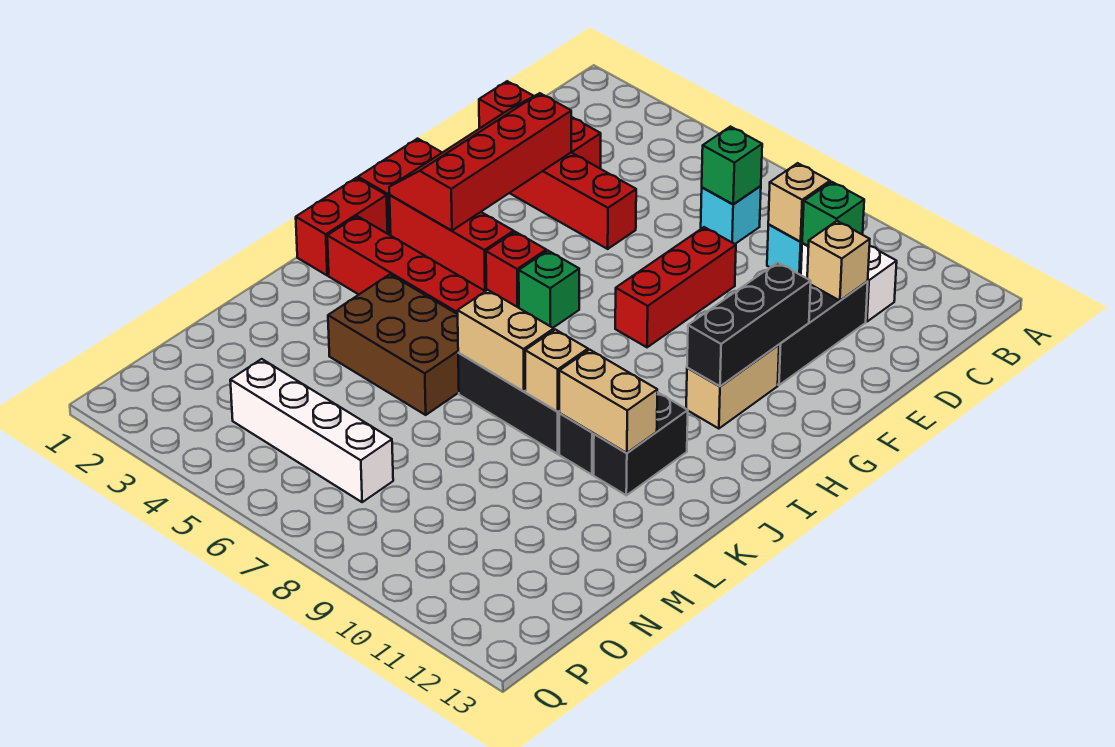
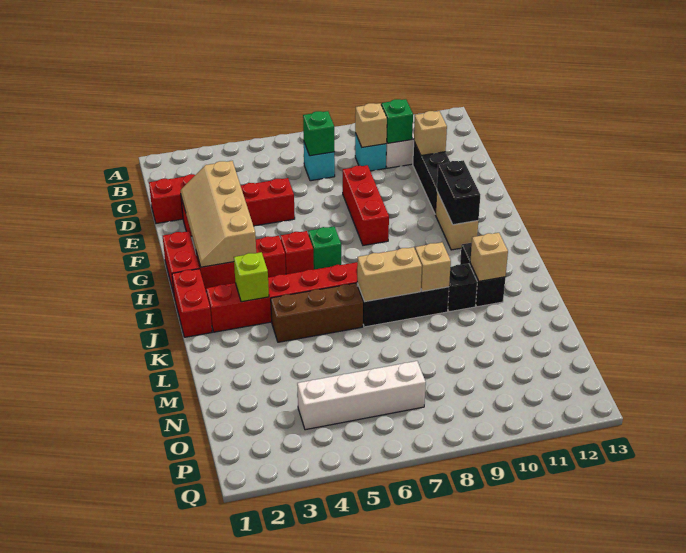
red 2x4 slope [389,93,571,231] -> tan 2x4 slope [180,161,256,267]
black 1x3 brick [687,262,811,386] -> black 1x2 brick [437,160,480,225]
none -> lime 1x1 brick [234,252,269,302]
brown 2x3 brick [328,274,459,415] -> brown 1x3 brick [271,283,363,342]
tan 1x2 brick [559,350,657,453] -> tan 1x1 brick [470,233,508,281]

